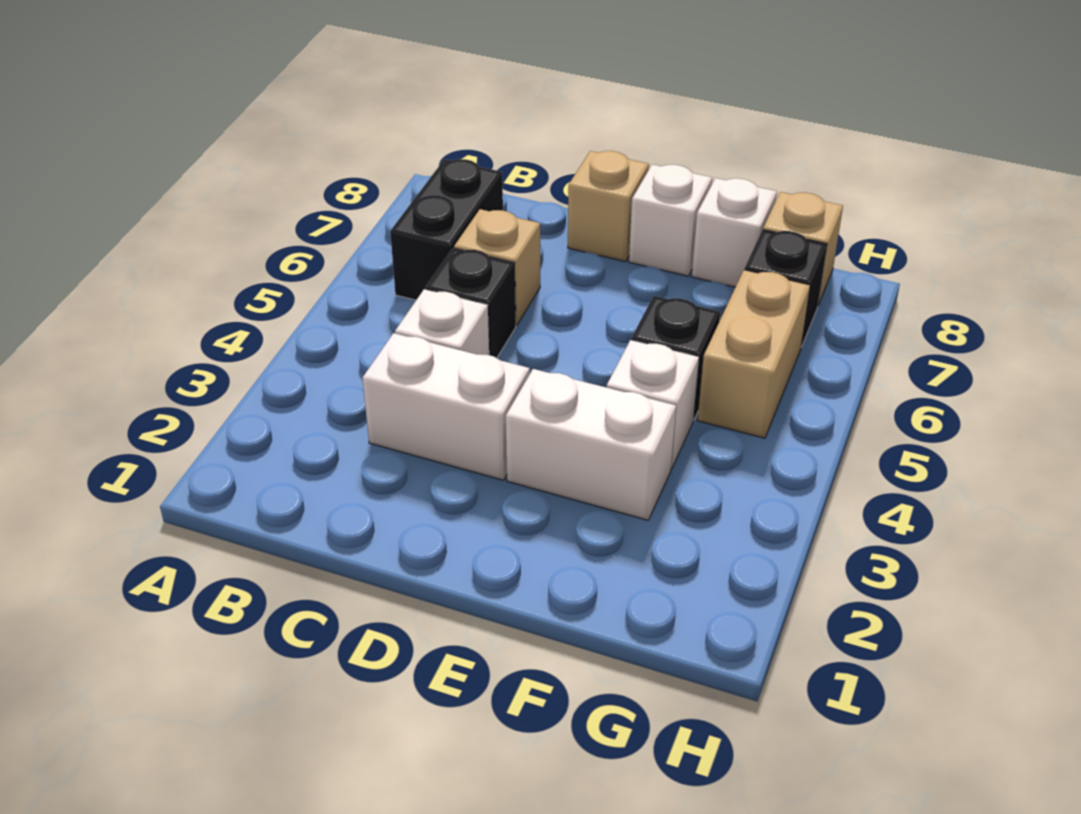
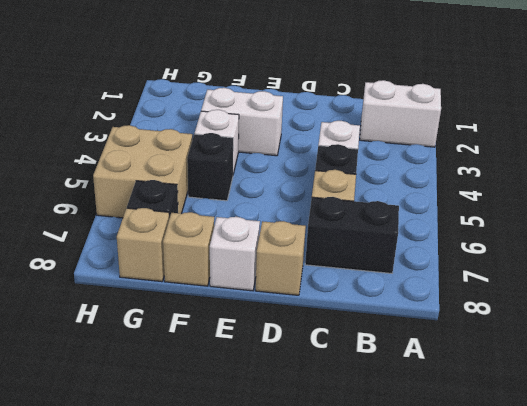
black 1x2 brick [390,159,503,300] -> black 1x2 brick turned to [305,197,399,273]
white 1x2 brick [362,333,530,480] -> white 1x2 brick moved to [360,80,441,147]
white 1x1 brick [692,178,777,287] -> tan 1x1 brick [163,212,214,286]
tan 1x2 brick [697,270,810,438] -> tan 2x2 brick [93,125,192,218]

